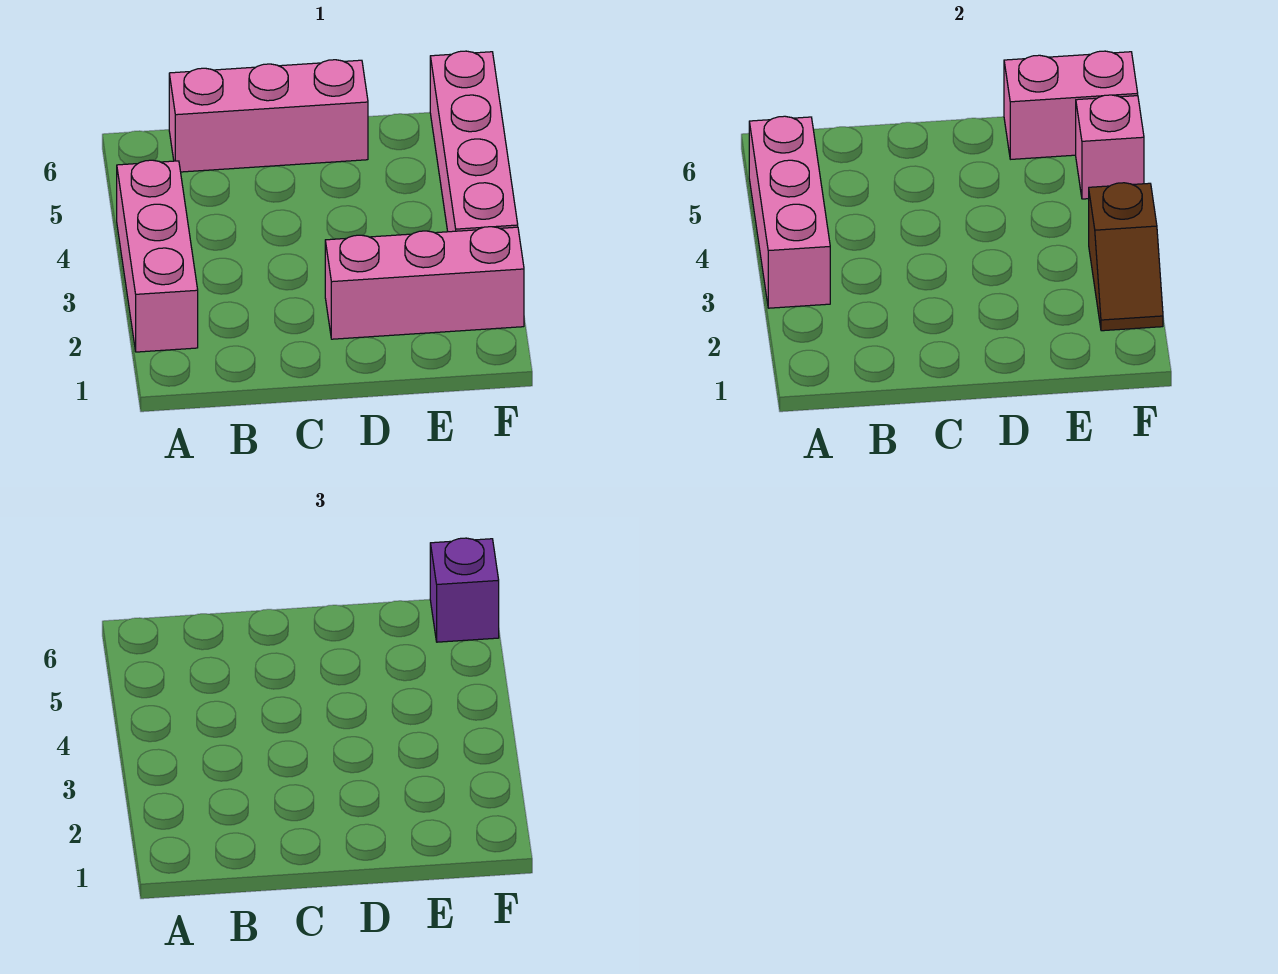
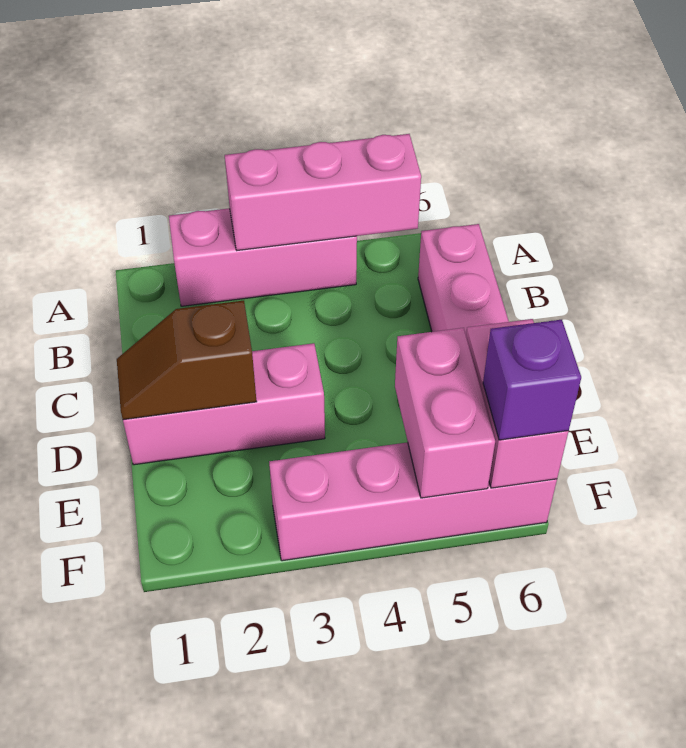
pink 1x3 brick [325,227,524,339] -> pink 1x3 brick turned to [123,343,325,465]
brown 1x2 slope [1089,183,1163,331] -> brown 1x2 slope moved to [117,301,257,420]
pink 1x1 brick [1076,95,1144,199] -> pink 1x2 brick [395,328,495,498]

